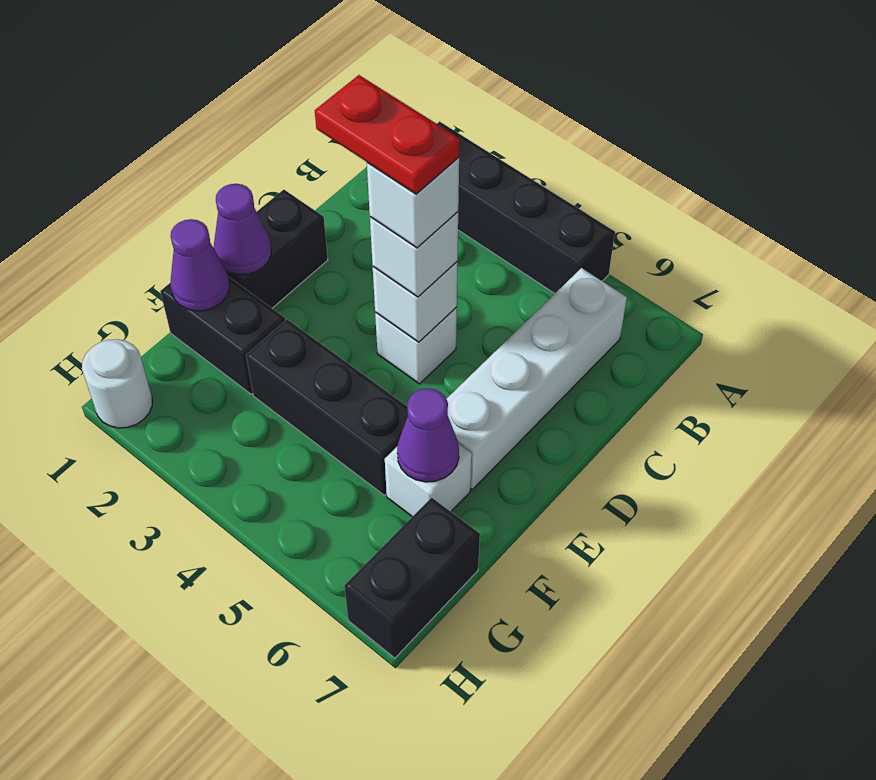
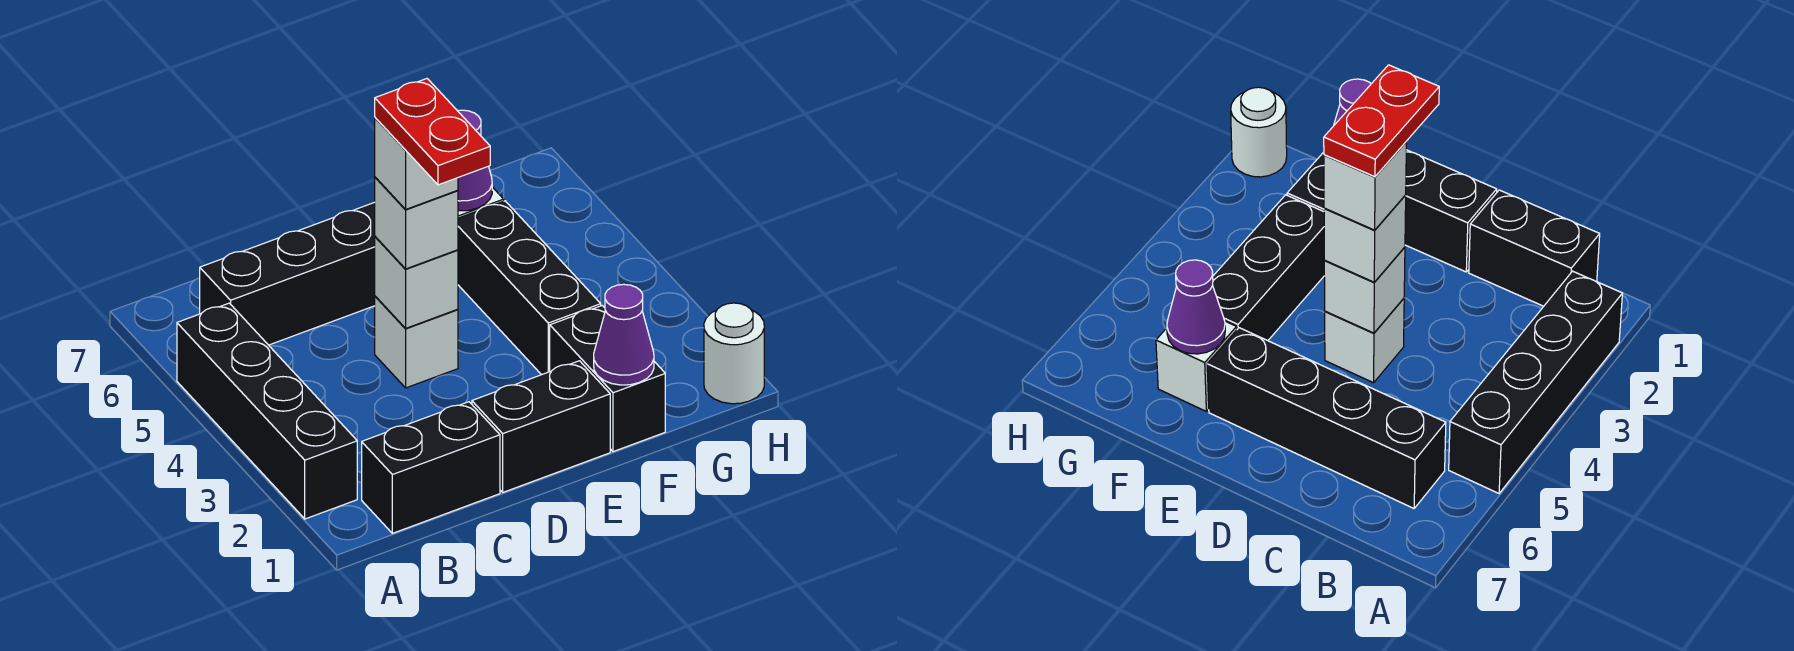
white 1x4 brick [447,268,627,490] -> black 1x4 brick [200,202,375,345]
purple 1x1 cone [214,184,271,275] -> none
black 1x2 brick [344,498,480,658] -> black 1x2 brick moved to [362,402,500,533]

